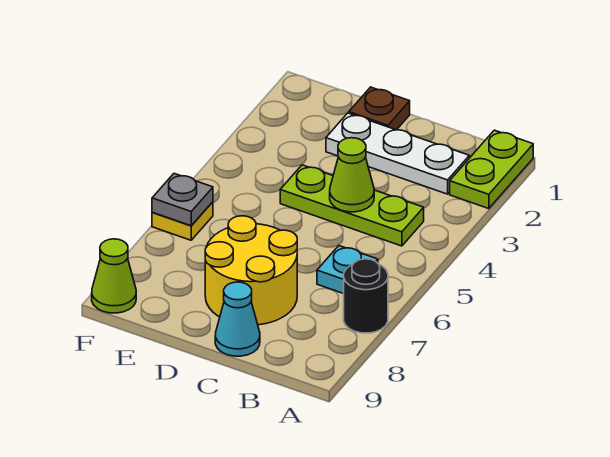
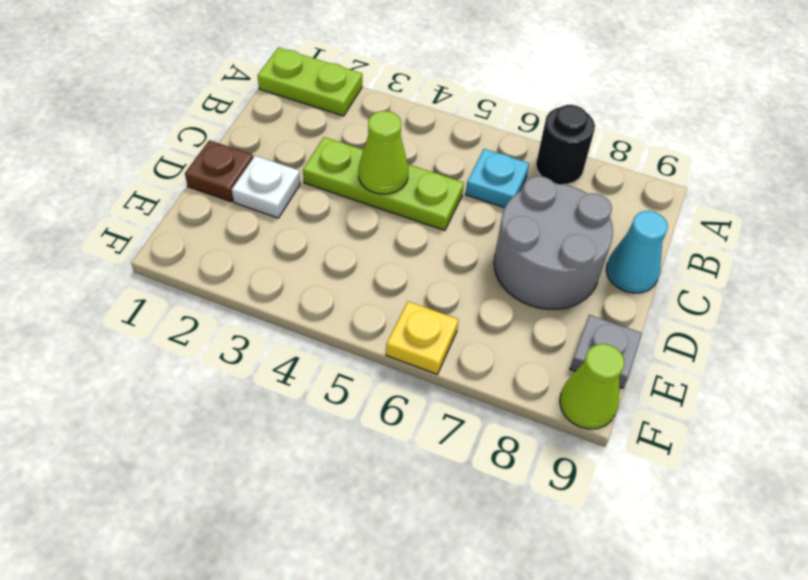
white 1x3 plate [326,113,469,194] -> white 1x1 plate [232,156,300,218]
lime 1x3 plate [280,165,424,246] -> lime 1x3 plate turned to [303,137,464,230]
yellow 2x2 round brick [205,216,297,325] -> grey 2x2 round brick [494,176,613,309]
grey 1x1 plate [152,174,213,226] -> grey 1x1 plate moved to [570,315,642,388]

